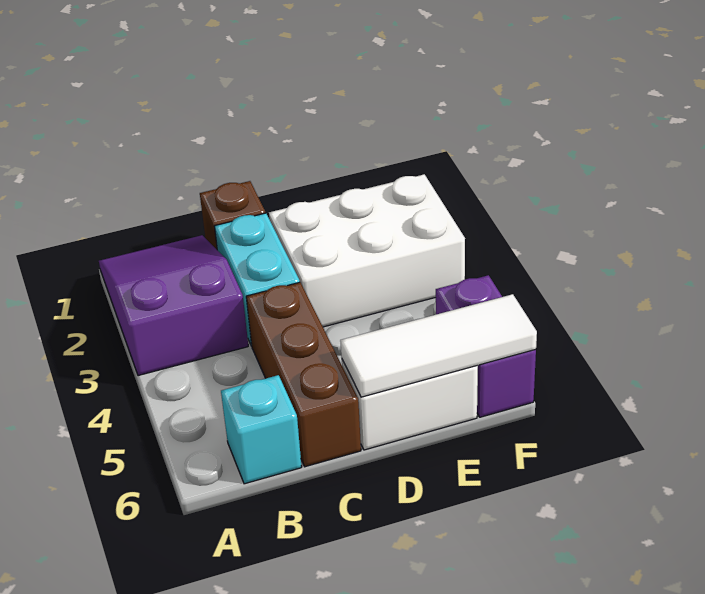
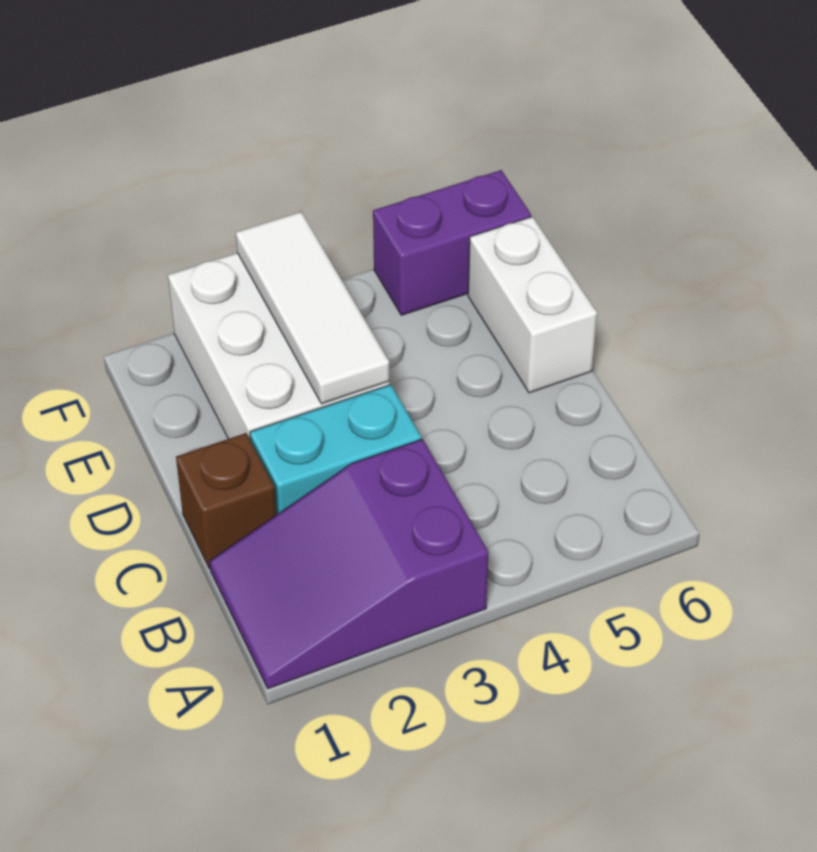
cyan 1x1 brick [221,375,302,484] -> none
brown 1x3 brick [246,282,361,467] -> none
white 1x3 tile [340,294,537,397] -> white 1x3 tile moved to [236,212,389,404]

